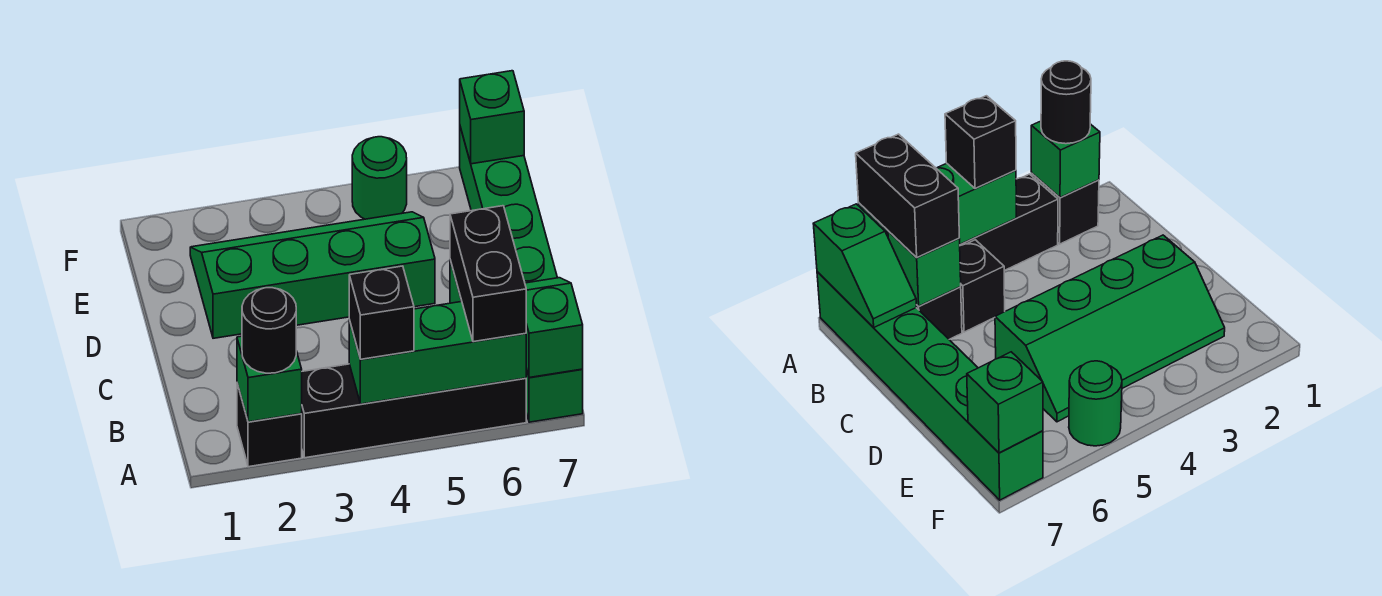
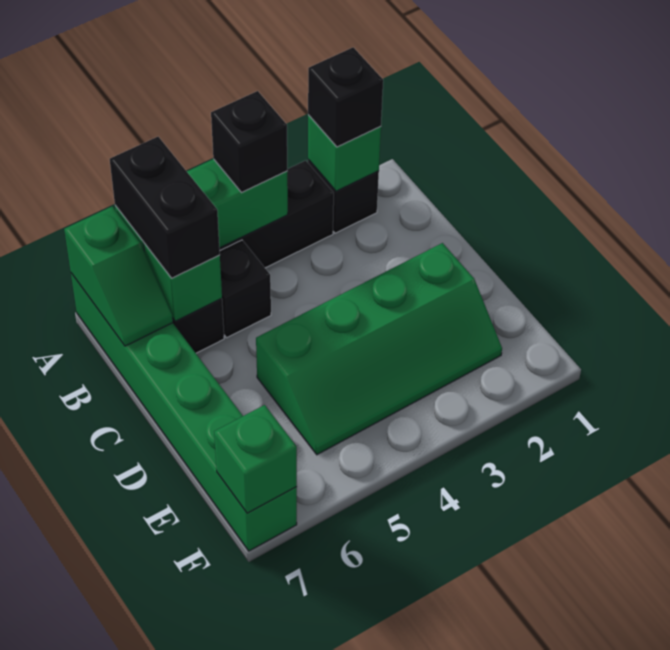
black 1x1 round brick [242,288,296,373] -> black 1x1 brick [308,47,383,147]
green 1x1 round brick [352,137,407,219] -> none

